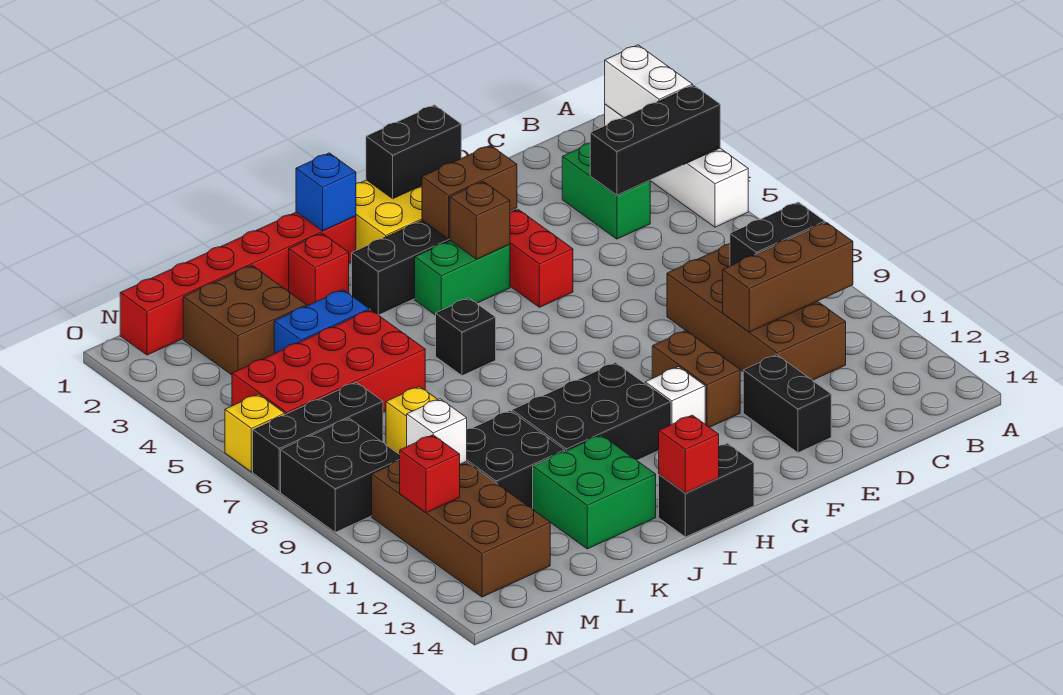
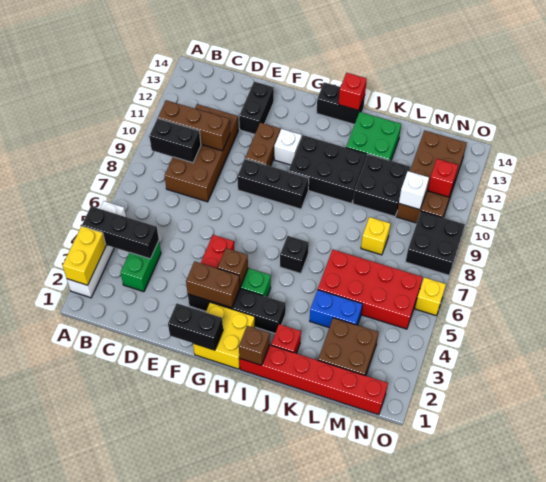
white 1x2 brick [605,45,693,117] -> yellow 1x2 brick [63,226,106,285]
blue 1x1 brick [296,153,356,231] -> brown 1x1 brick [239,326,270,365]
black 1x3 brick [253,382,383,492] -> black 1x3 brick moved to [237,159,309,209]

